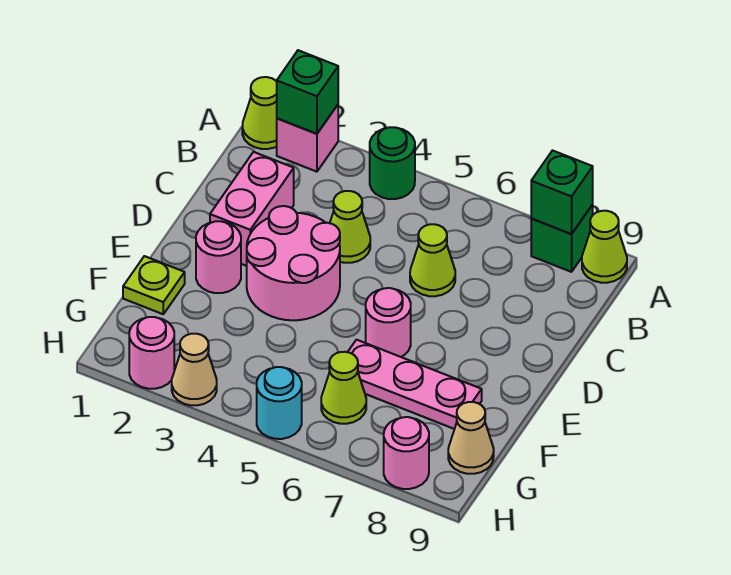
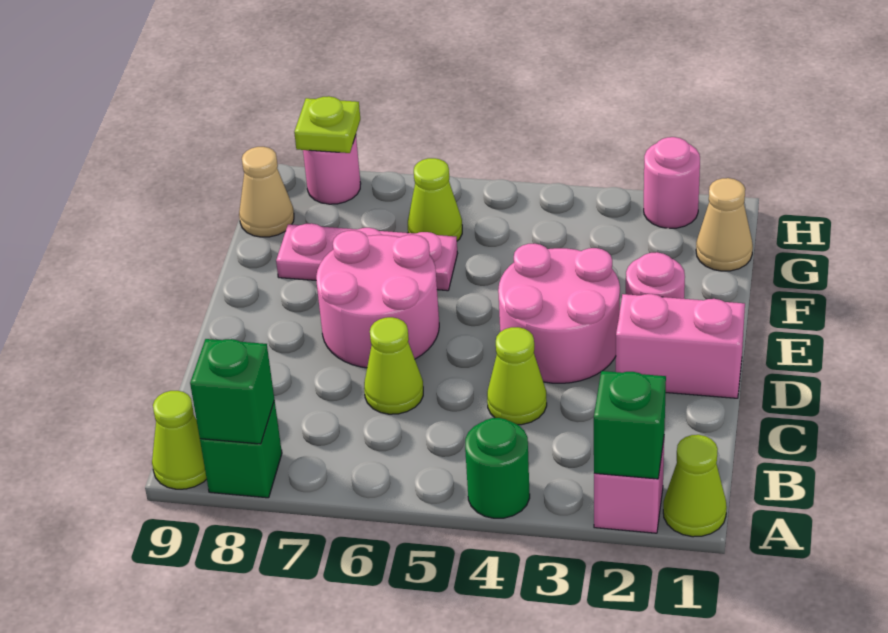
pink 1x2 brick [210,152,294,266] -> pink 1x2 brick turned to [616,294,745,398]
pink 1x1 round brick [366,288,411,357] -> pink 2x2 round brick [316,230,439,368]
lime 1x1 plate [123,256,185,314] -> lime 1x1 plate moved to [294,96,360,153]
tan 1x1 cone [172,334,217,405] -> tan 1x1 cone moved to [696,178,753,271]
cyan 1x1 round brick [257,367,302,439] -> none

